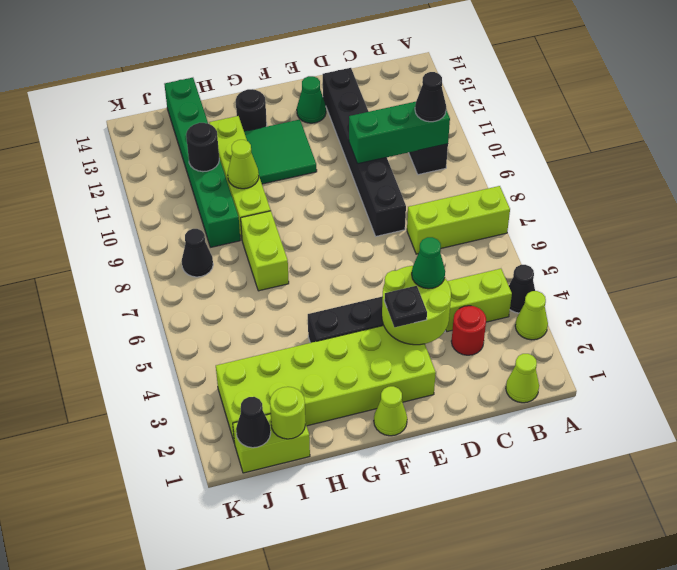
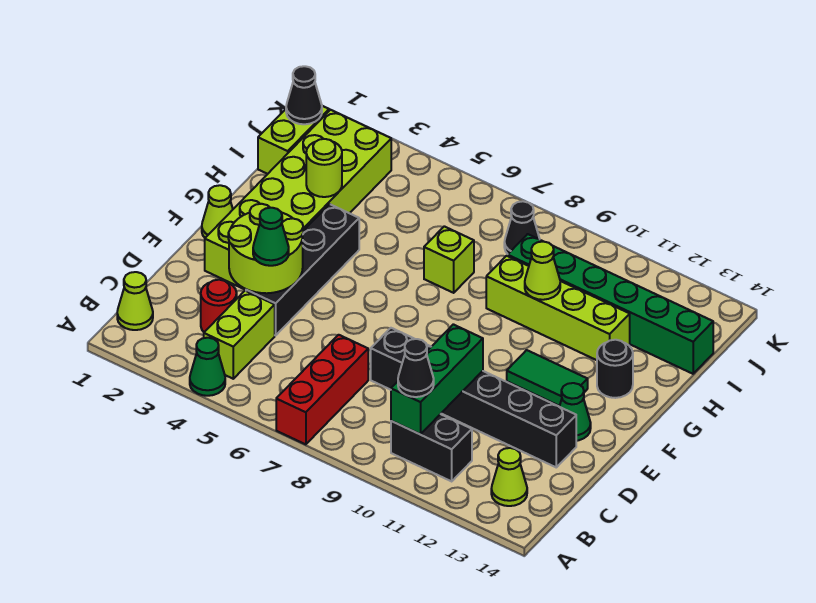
lime 1x1 cone [515,291,548,340] -> lime 1x1 cone moved to [491,448,527,506]
black 1x1 cone [509,265,535,313] -> green 1x1 cone [190,338,225,396]
lime 1x3 brick [407,186,510,254] -> red 1x3 brick [276,335,368,444]
black 1x1 plate [384,286,427,327] -> none
green 2x2 tile [244,120,317,184] -> green 1x2 tile [507,350,588,406]
lime 1x2 brick [241,211,289,291] -> lime 1x1 brick [424,226,474,293]
lime 1x1 round brick [270,387,305,439] -> lime 1x1 round brick moved to [306,139,342,197]
black 1x1 round brick [186,123,219,172] -> none

